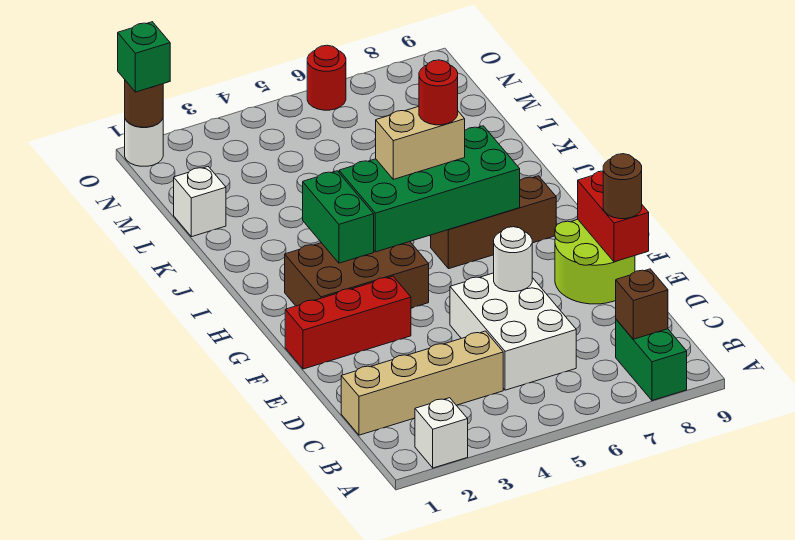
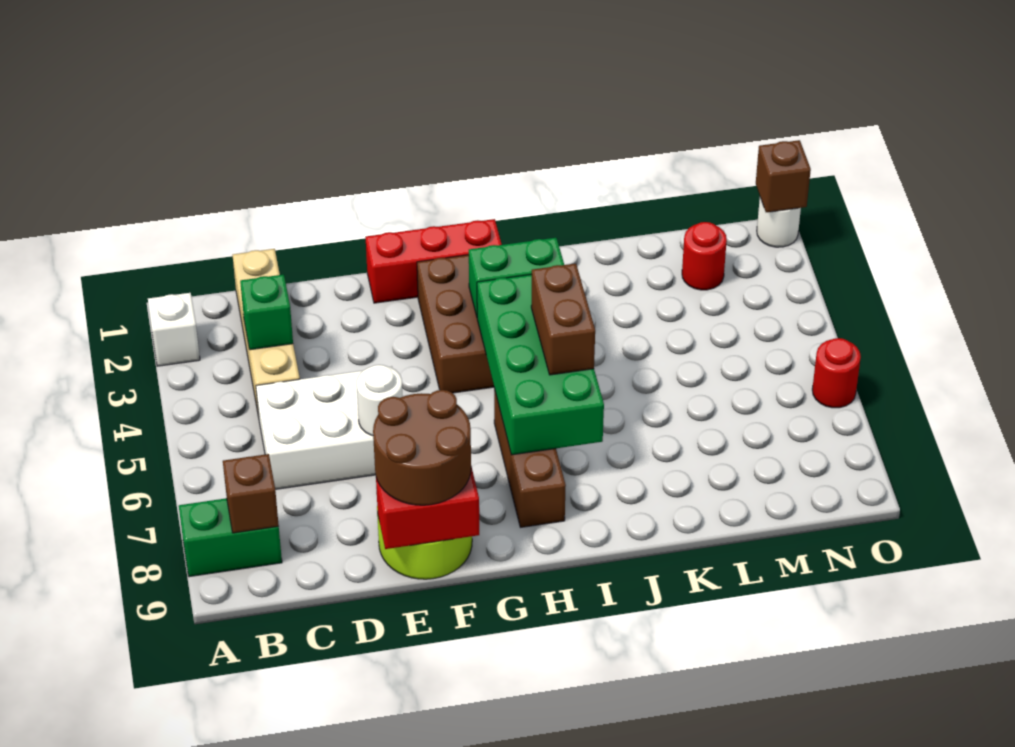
brown 1x1 round brick [603,154,642,219] -> brown 2x2 round brick [373,390,471,505]
red 1x3 brick [285,276,411,369] -> red 1x3 brick turned to [366,219,502,303]
tan 1x2 brick [376,107,465,179] -> brown 1x2 brick [531,264,595,375]
red 1x1 round brick [419,60,458,125] -> red 1x1 round brick moved to [682,222,727,290]
white 1x1 brick [174,167,226,237] -> none
brown 1x1 round brick [125,80,163,127] -> brown 1x1 brick [756,140,811,212]
green 1x1 brick [118,22,170,92] -> green 1x1 brick moved to [240,275,293,350]

